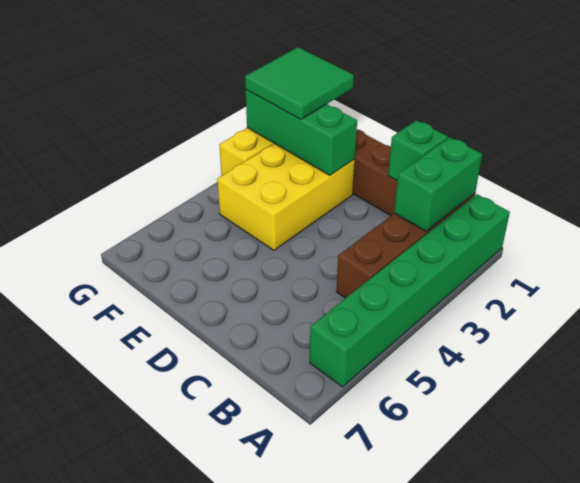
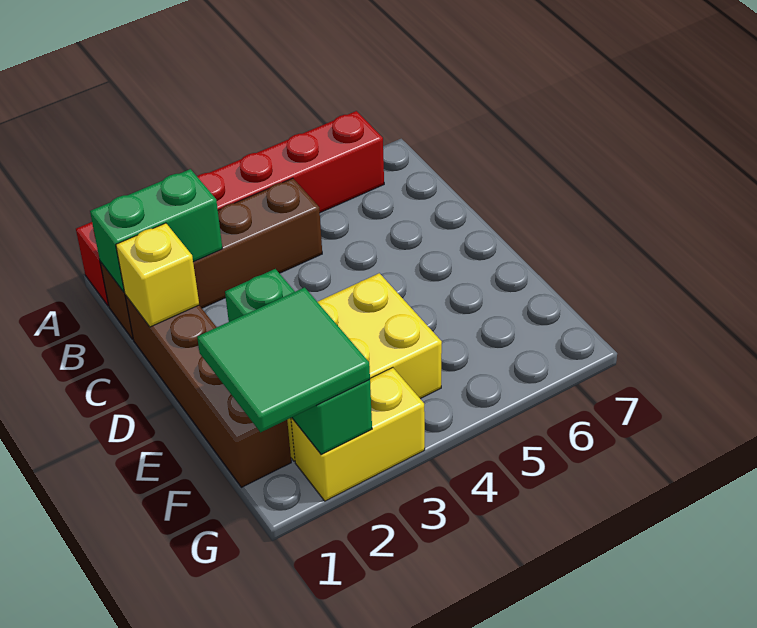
green 1x6 brick [310,194,510,387] -> red 1x6 brick [76,111,384,306]
green 1x1 brick [388,120,448,181] -> yellow 1x1 brick [116,223,199,327]

